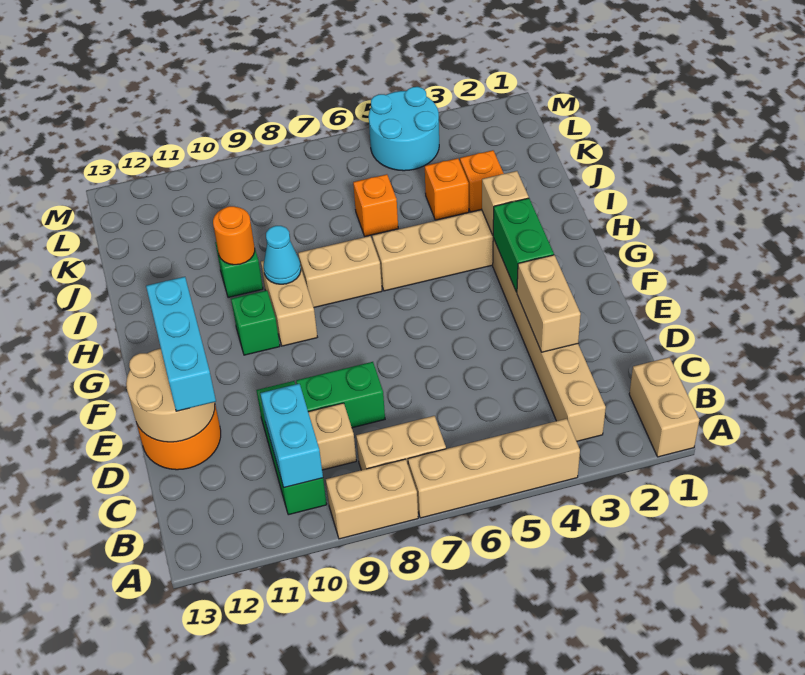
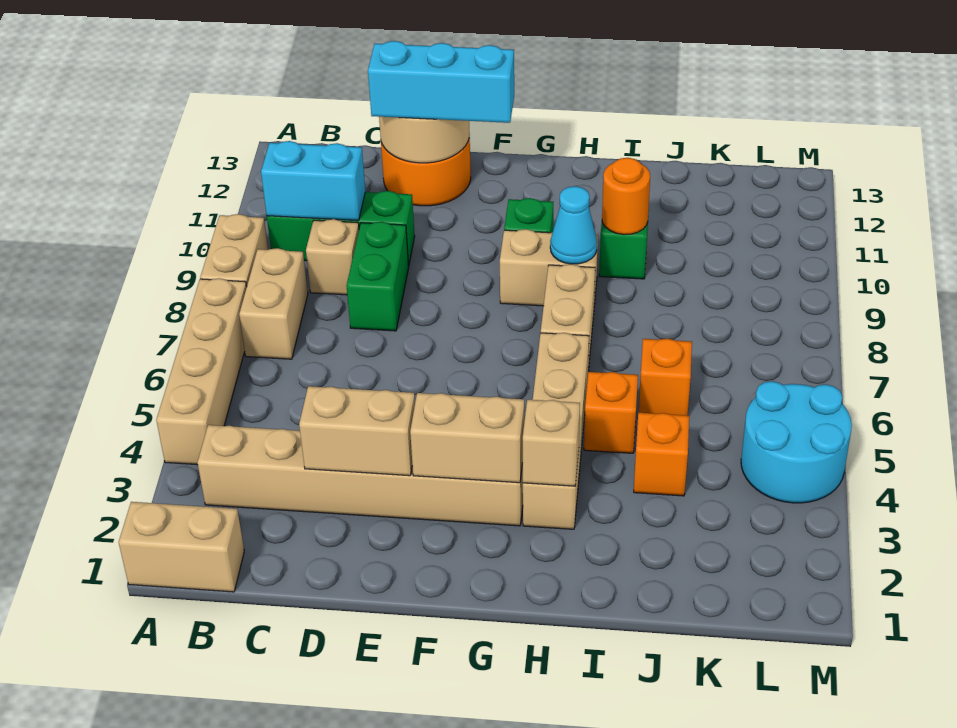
green 1x2 brick [493,198,554,292] -> tan 1x2 brick [410,393,525,483]
orange 1x1 brick [460,150,504,212] -> orange 1x1 brick moved to [584,372,638,453]

